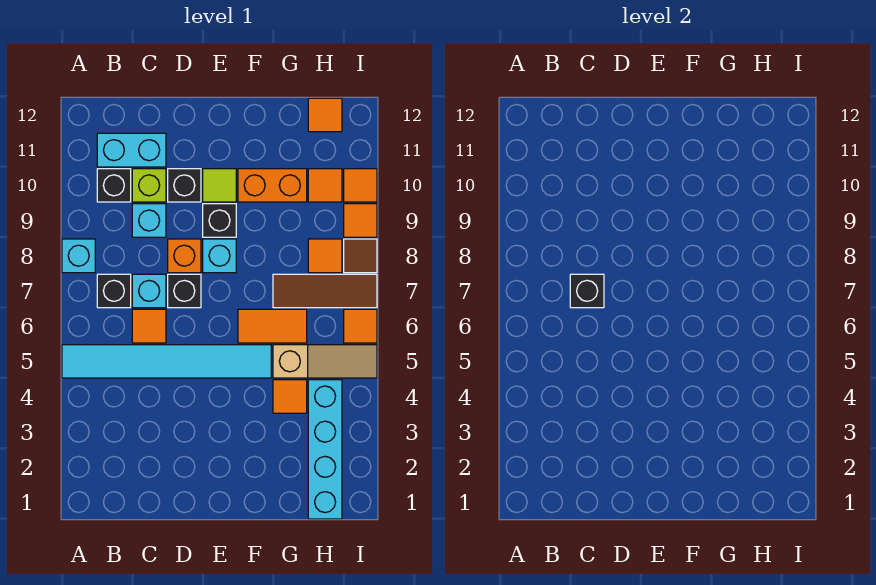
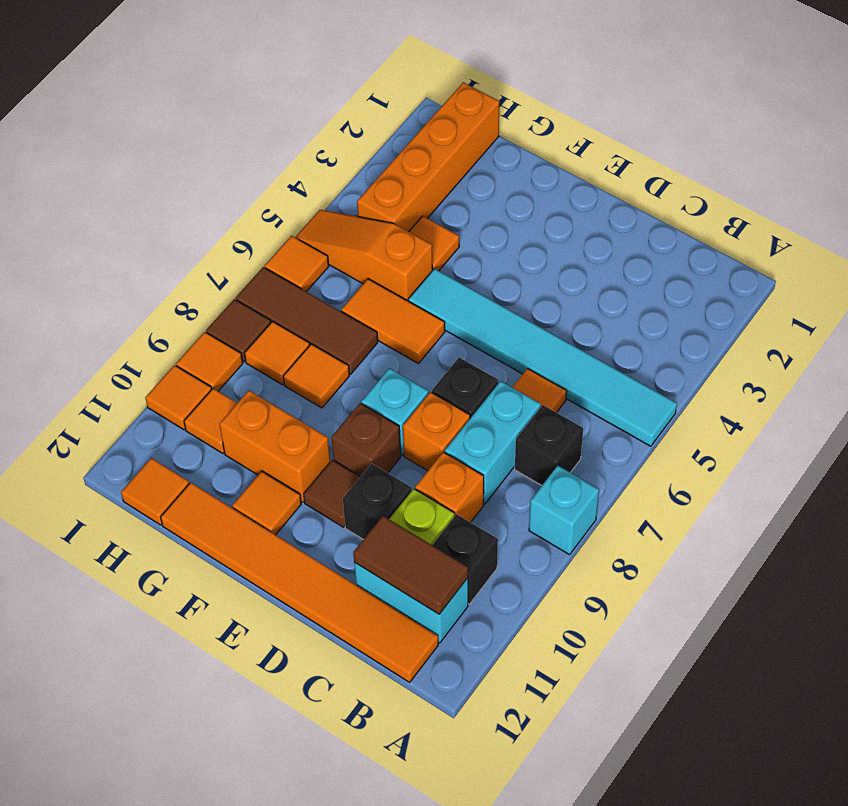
none -> brown 1x2 tile [353,516,468,614]
none -> orange 1x6 tile [161,482,438,682]
cyan 1x1 brick [132,274,166,308] -> cyan 1x2 brick [445,381,541,504]
black 1x1 brick [570,274,604,308] -> none
cyan 1x1 brick [132,204,166,237] -> orange 1x1 brick [415,452,484,522]
black 1x1 brick [203,204,236,237] -> brown 1x1 brick [332,403,401,477]
lime 1x1 tile [203,169,236,202] -> brown 1x1 tile [304,460,360,527]
none -> orange 1x1 tile [232,471,301,535]
tan 1x3 slope [273,345,377,378] -> orange 1x3 slope [295,210,433,301]
none -> orange 1x1 tile [283,344,349,408]
cyan 1x4 brick [308,380,342,519] -> orange 1x4 brick [357,82,500,232]

